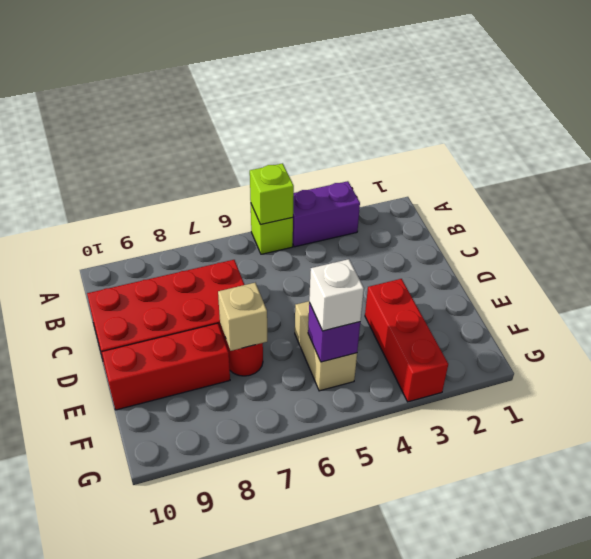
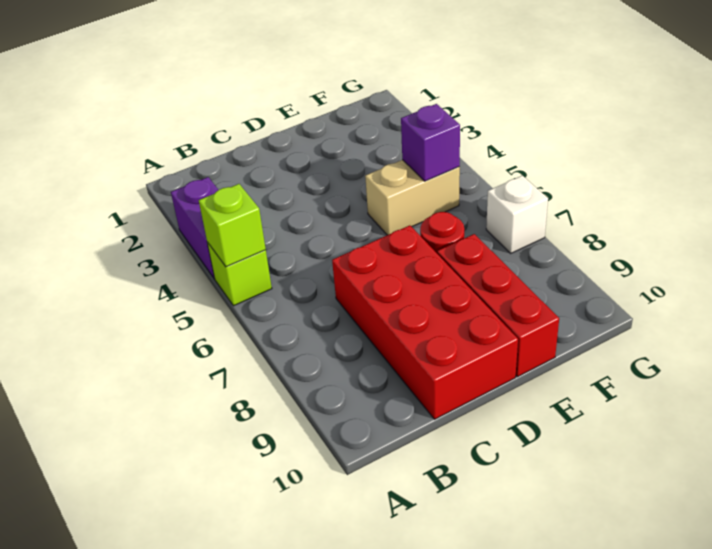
red 1x3 brick [365,279,448,402] -> none
tan 1x1 brick [218,283,267,351] -> none
white 1x1 brick [309,259,364,331] -> white 1x1 brick moved to [486,176,548,253]

